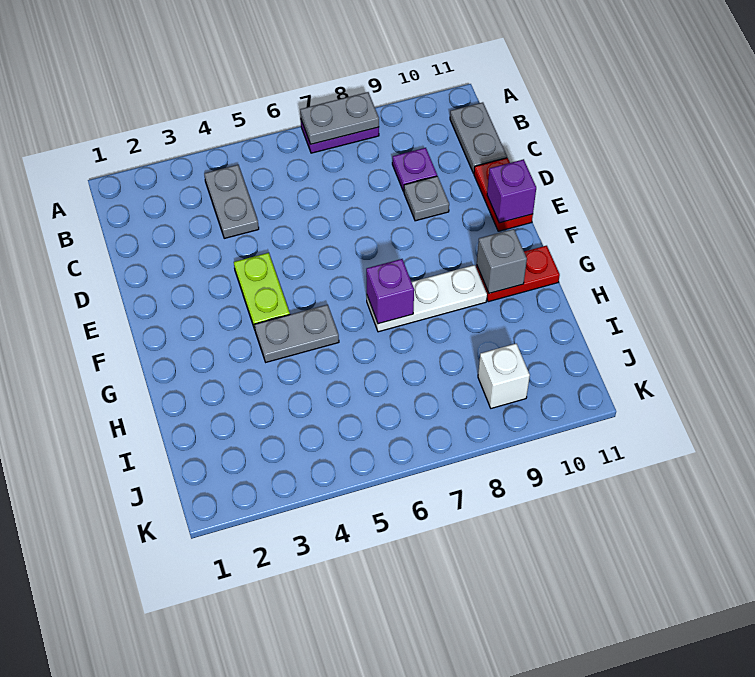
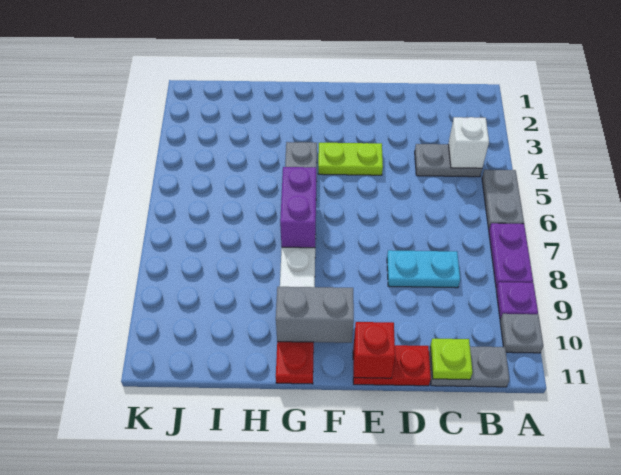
grey 1x2 plate [300,92,379,144] -> grey 1x2 plate moved to [482,170,524,229]
none -> cyan 1x2 plate [387,250,460,288]
purple 1x1 plate [392,148,437,192] -> purple 1x1 plate moved to [496,282,538,319]
none -> lime 1x1 plate [430,339,473,380]
grey 1x1 plate [404,176,449,221] -> grey 1x1 plate moved to [500,314,543,353]
purple 1x1 brick [487,159,536,223] -> red 1x1 brick [354,322,395,378]
purple 1x1 brick [366,259,414,324] -> purple 1x2 brick [280,167,316,248]
grey 1x1 brick [477,229,527,293] -> grey 1x2 brick [276,287,354,343]
white 1x1 brick [478,344,530,408] -> white 1x1 brick moved to [448,117,489,168]

